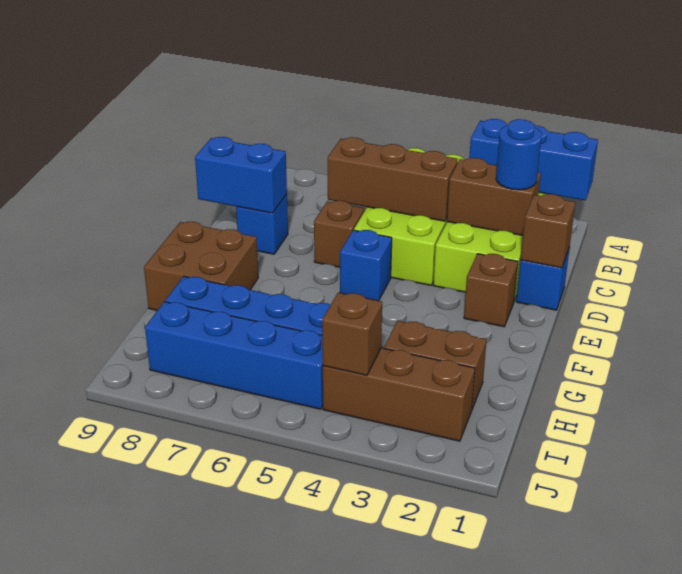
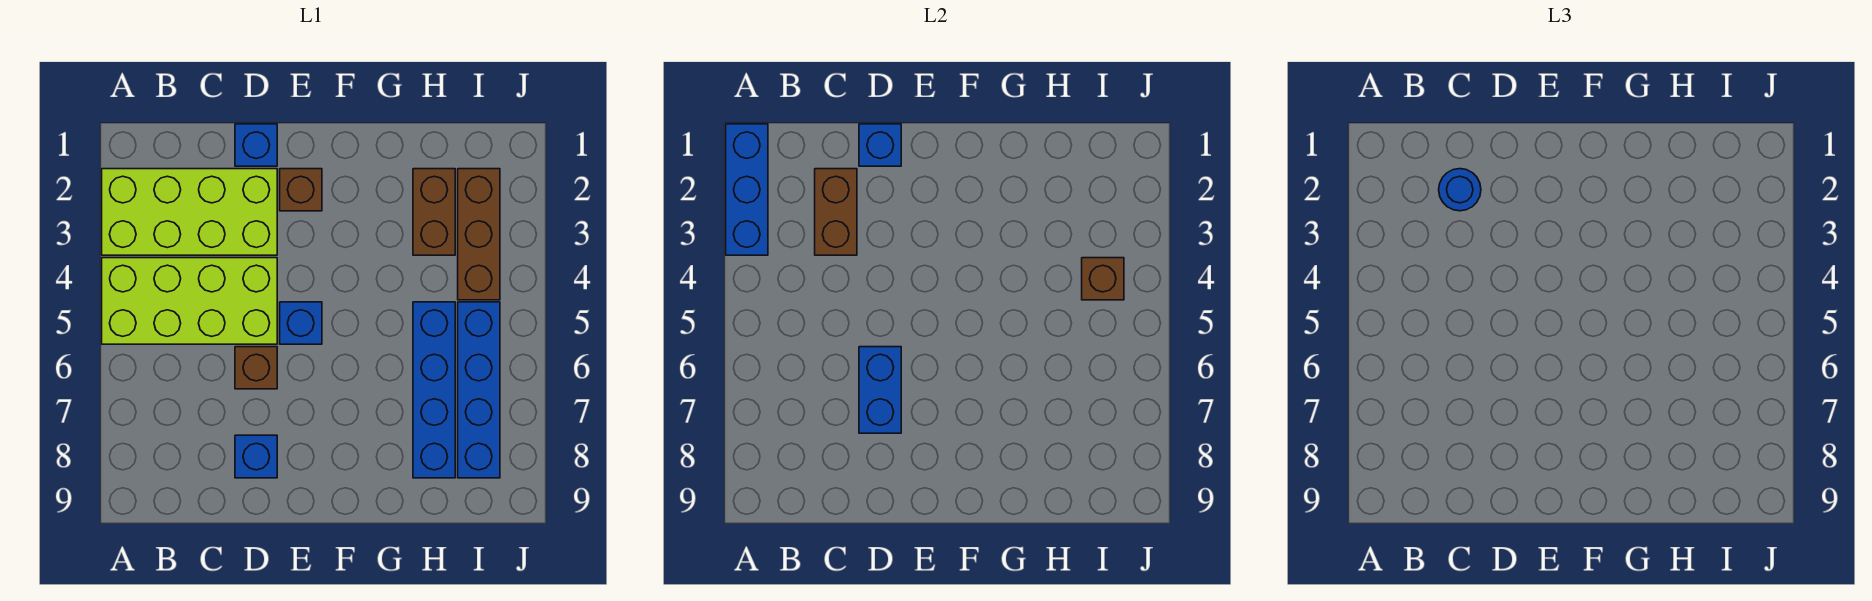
brown 1x3 brick [328,137,458,221] -> none
brown 1x1 brick [521,194,575,268] -> blue 1x1 brick [859,124,901,166]
blue 1x2 brick [195,137,287,213] -> blue 1x2 brick moved to [859,347,901,433]
brown 2x2 brick [144,222,258,310] -> none

